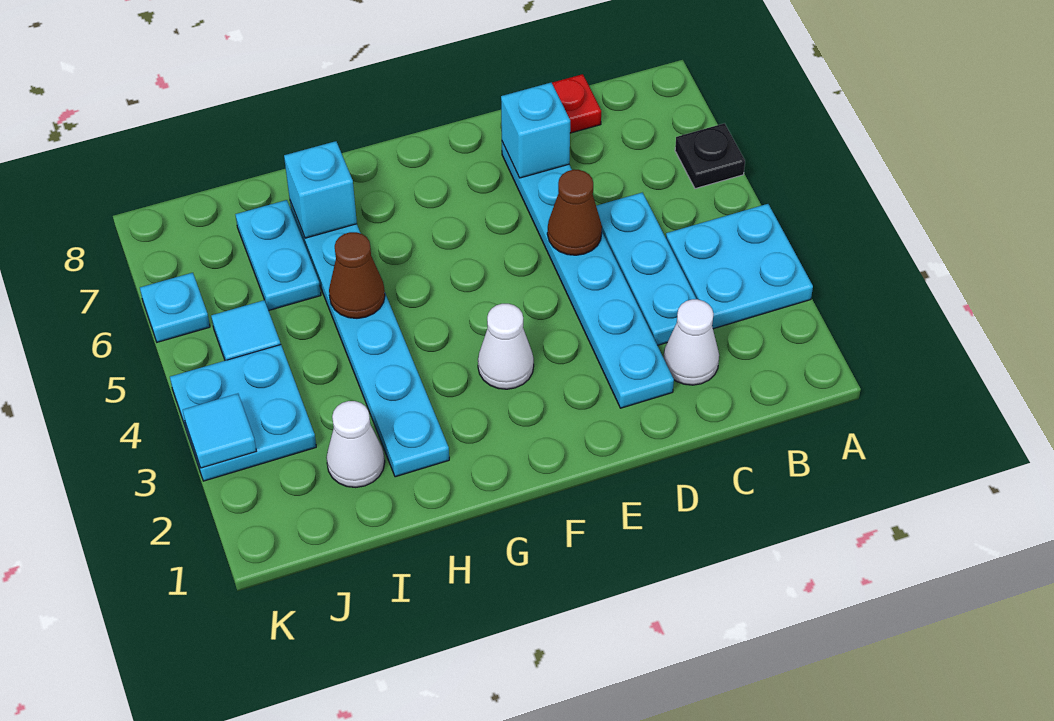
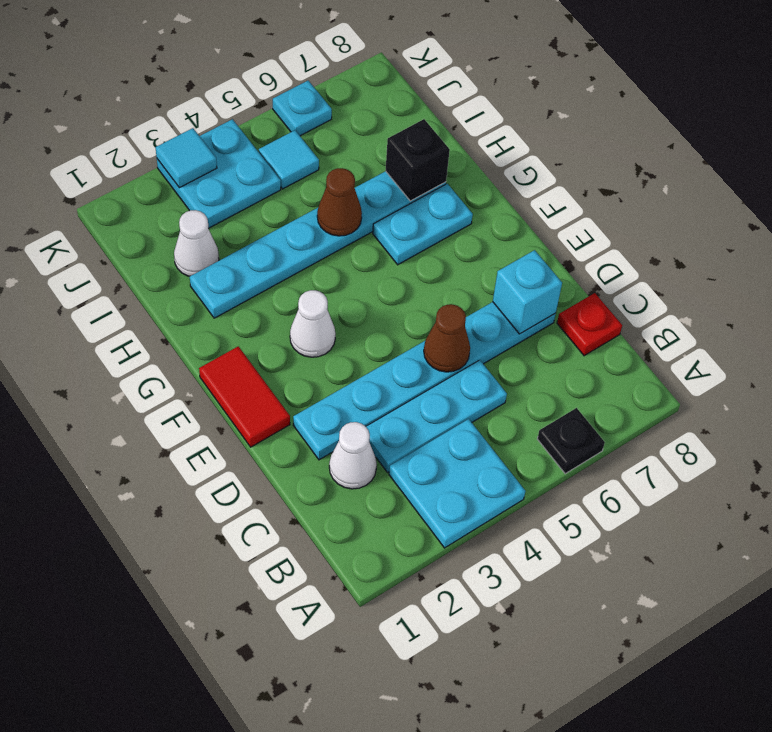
none -> red 1x2 tile [199,346,290,447]
cyan 1x1 brick [284,141,357,238] -> black 1x1 brick [386,119,450,201]
cyan 1x2 plate [235,200,321,311] -> cyan 1x2 plate moved to [373,184,473,265]

